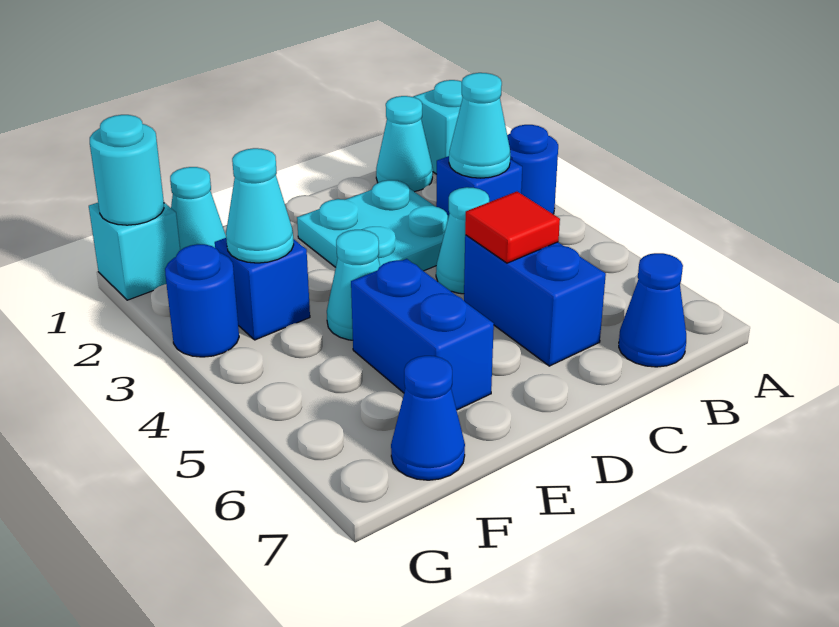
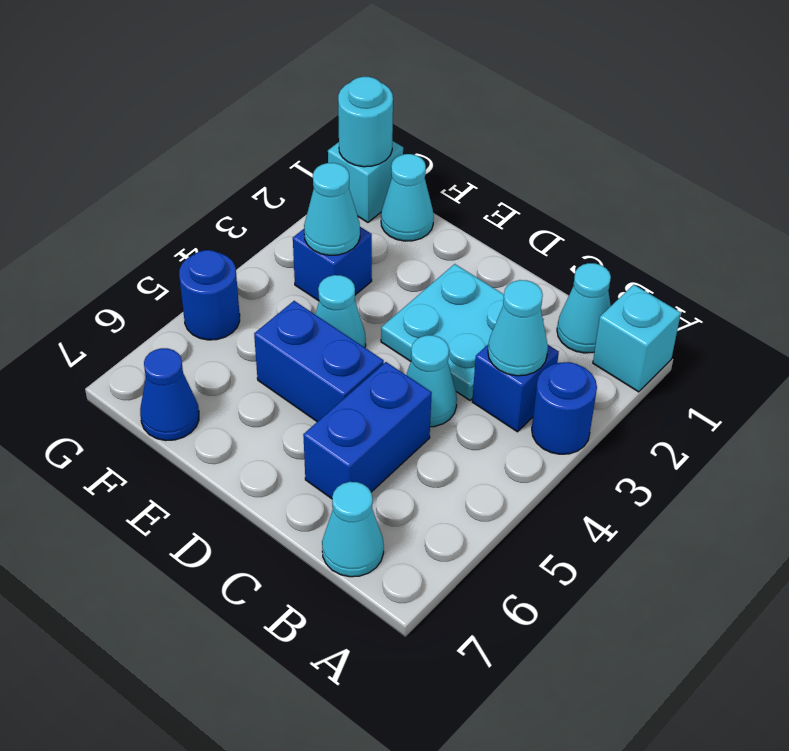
blue 1x1 cone [619,253,686,367] -> cyan 1x1 cone [322,482,384,577]
red 1x1 tile [465,192,560,263] -> none
blue 1x2 brick [351,259,494,410] -> blue 1x2 brick turned to [254,301,384,422]
blue 1x1 round brick [165,244,239,357] -> blue 1x1 round brick moved to [179,250,240,340]

